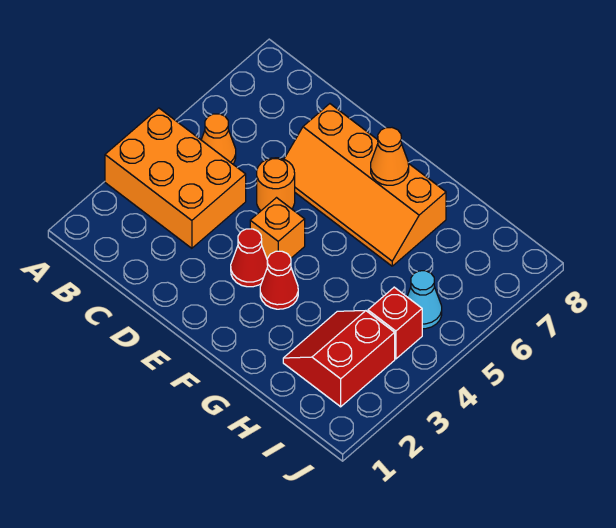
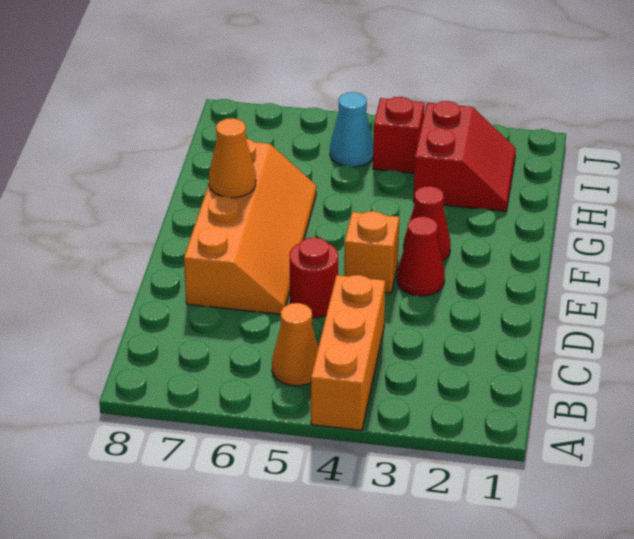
orange 2x3 brick [105,108,246,248] -> orange 1x3 brick [311,275,385,431]
orange 1x1 round brick [257,158,295,211] -> red 1x1 round brick [290,237,338,318]
red 2x2 slope [283,311,395,407] -> red 2x2 slope turned to [413,101,516,211]

